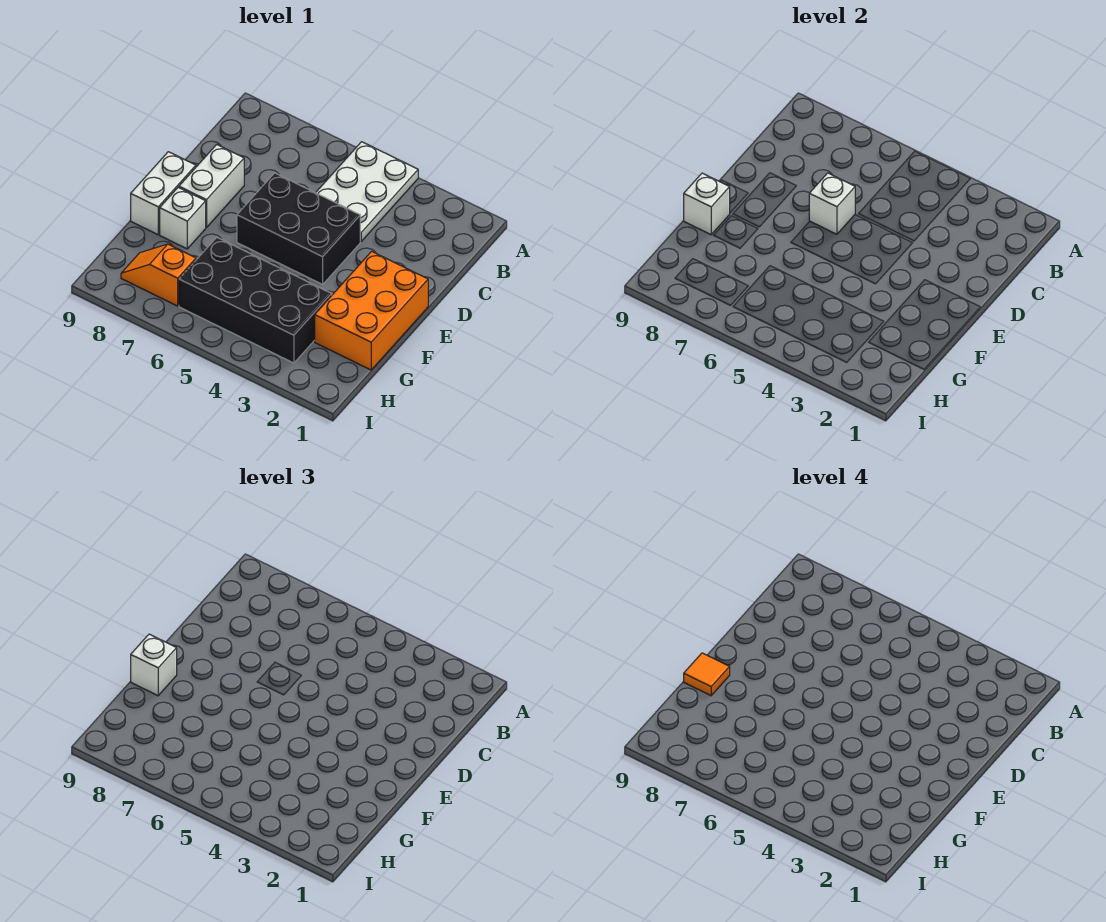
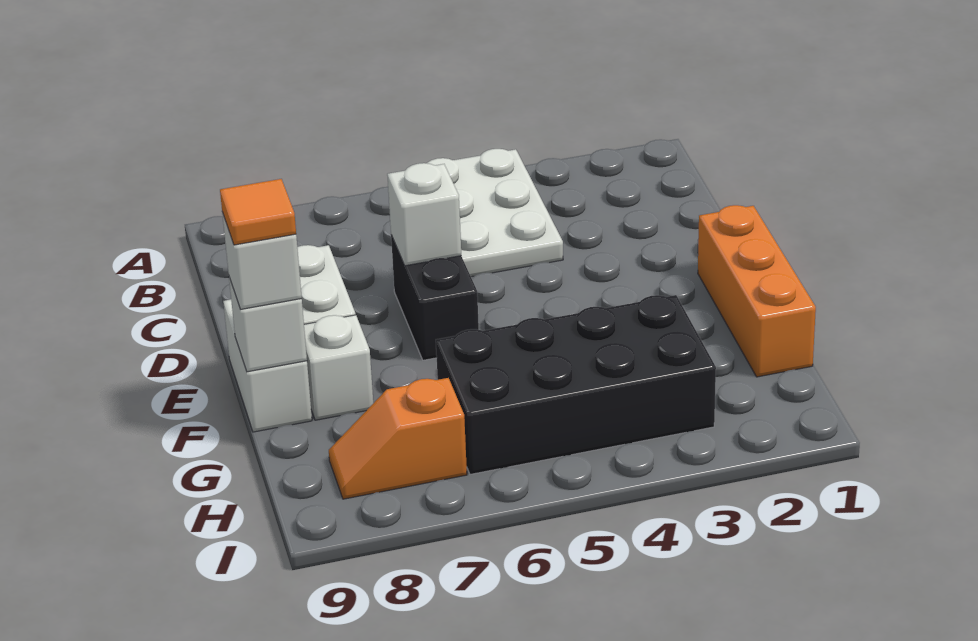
black 2x3 brick [237,173,360,284] -> black 1x2 brick [391,235,479,360]
orange 2x3 brick [315,251,428,370] -> orange 1x3 brick [698,205,816,377]

